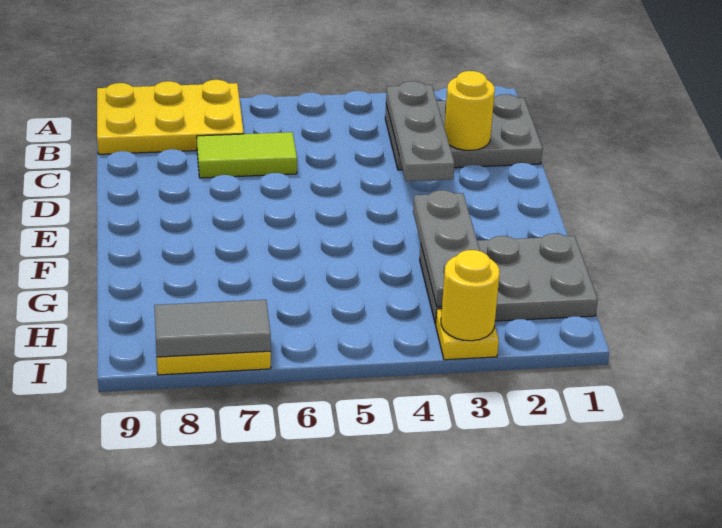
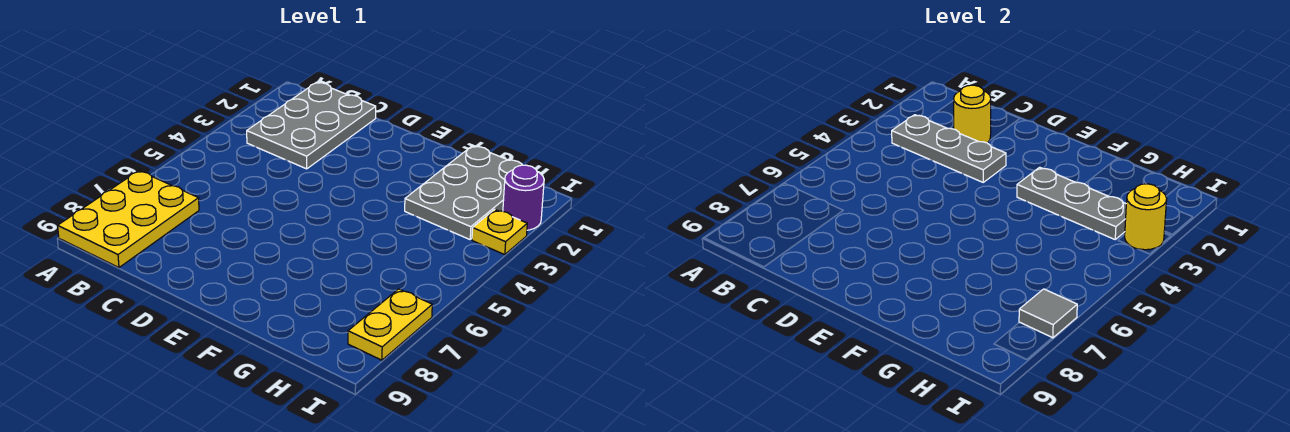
lime 1x2 tile [197,132,297,178] -> none
none -> purple 1x1 round brick [503,165,544,230]
grey 1x2 tile [154,300,271,357] -> grey 1x1 tile [1019,289,1077,338]

